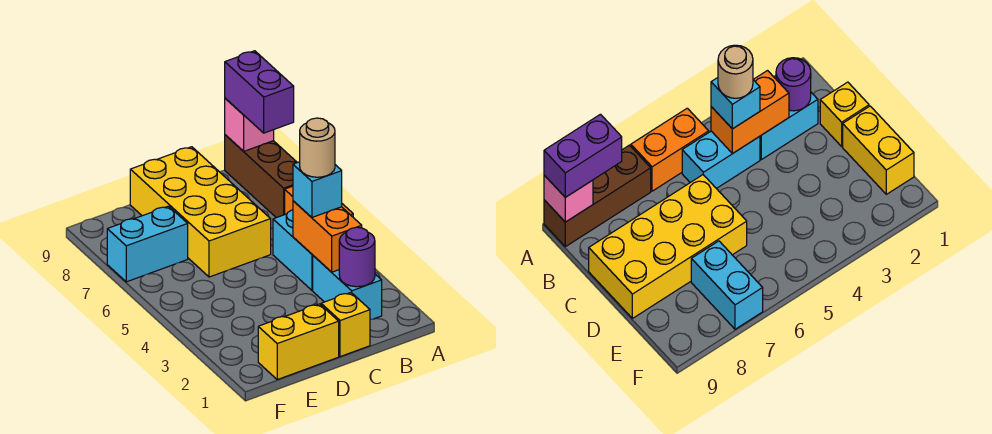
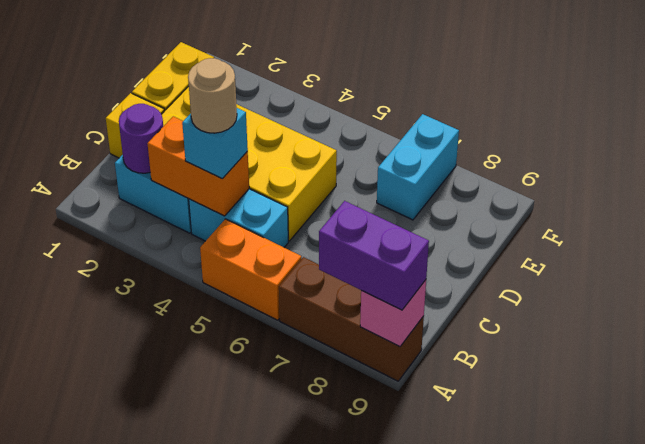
yellow 2x4 brick [130,147,271,277] -> yellow 2x4 brick moved to [162,86,337,241]

